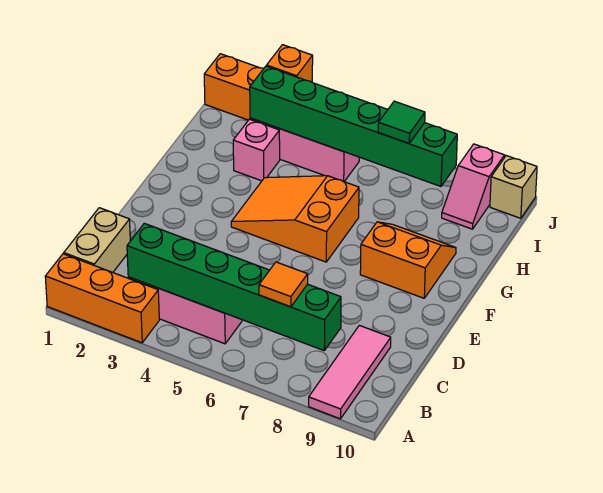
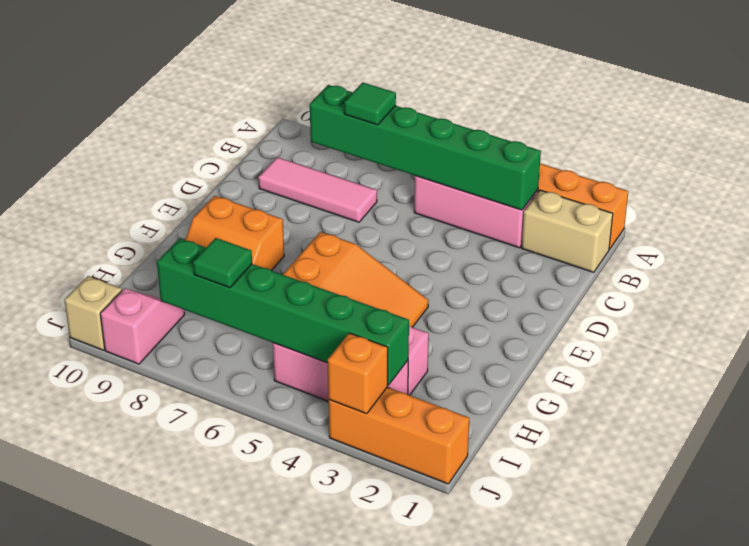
pink 1x3 tile [309,325,391,419] -> pink 1x3 tile turned to [258,157,377,222]
tan 1x2 brick [64,208,130,272] -> tan 1x2 brick turned to [521,190,613,272]
orange 1x1 tile [259,262,308,307] -> green 1x1 tile [344,82,396,125]

